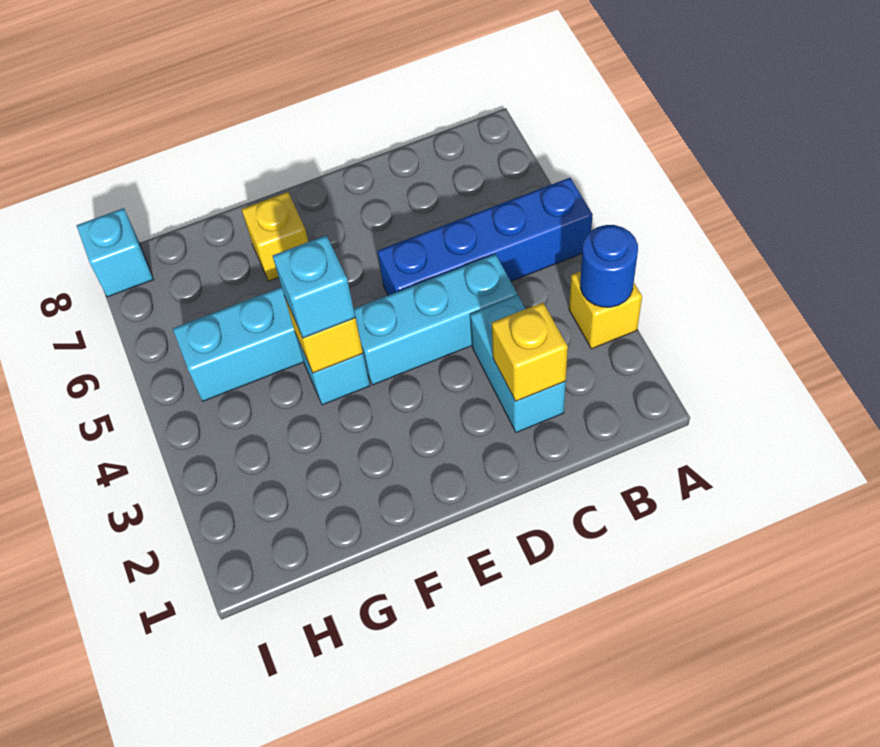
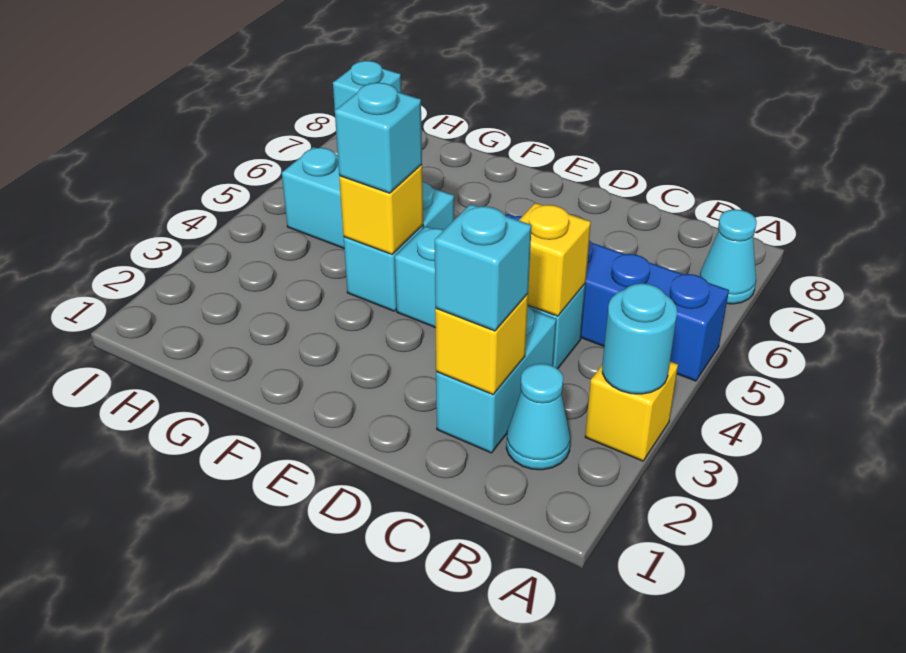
blue 1x1 round brick [580,225,638,307] -> cyan 1x1 round brick [602,283,677,394]
none -> cyan 1x1 cone [699,209,757,304]
none -> cyan 1x1 cone [506,364,570,470]
none -> cyan 1x1 brick [435,204,532,331]
yellow 1x1 brick [242,192,308,281] -> yellow 1x1 brick moved to [519,203,591,316]

